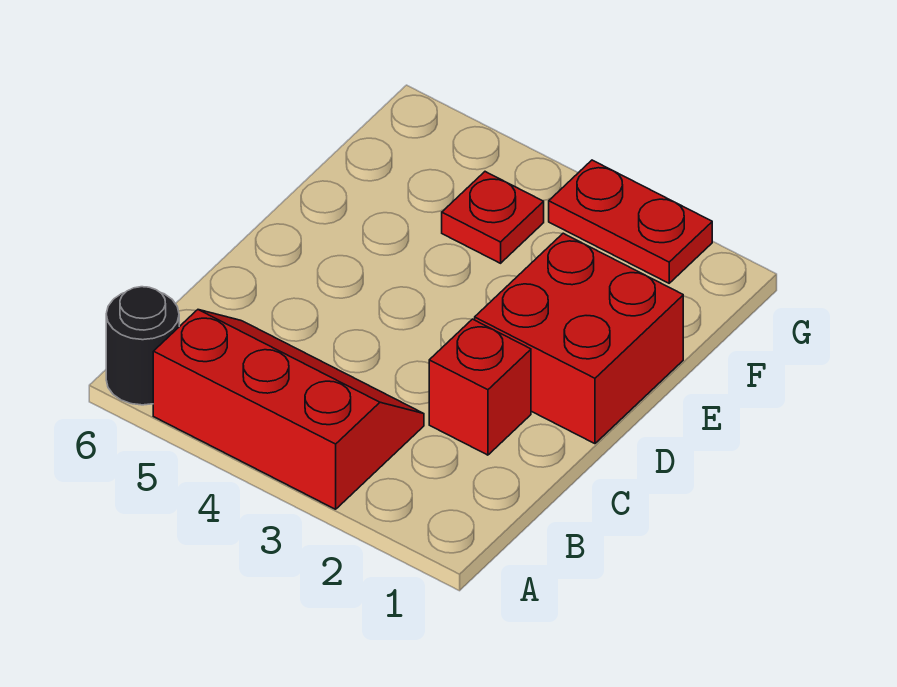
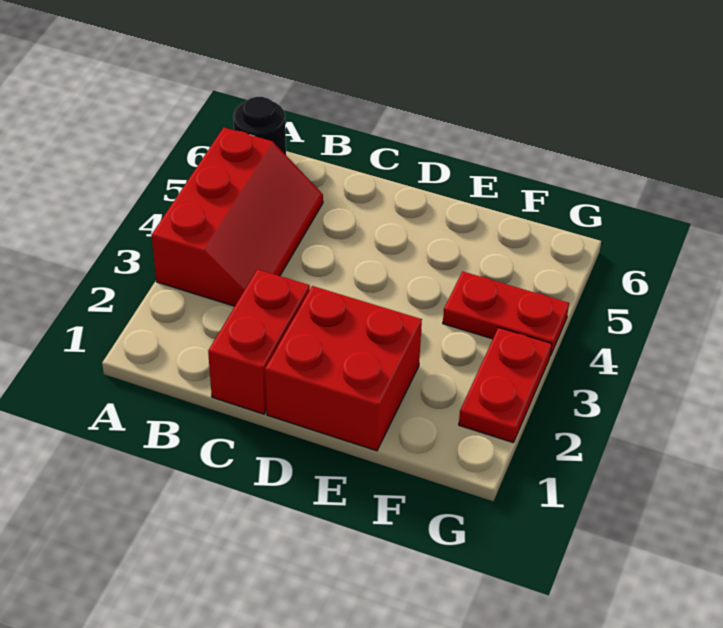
red 1x1 brick [429,319,531,455] -> red 1x2 brick [208,269,310,414]
red 1x1 plate [442,172,544,263] -> red 1x2 plate [443,271,569,356]

